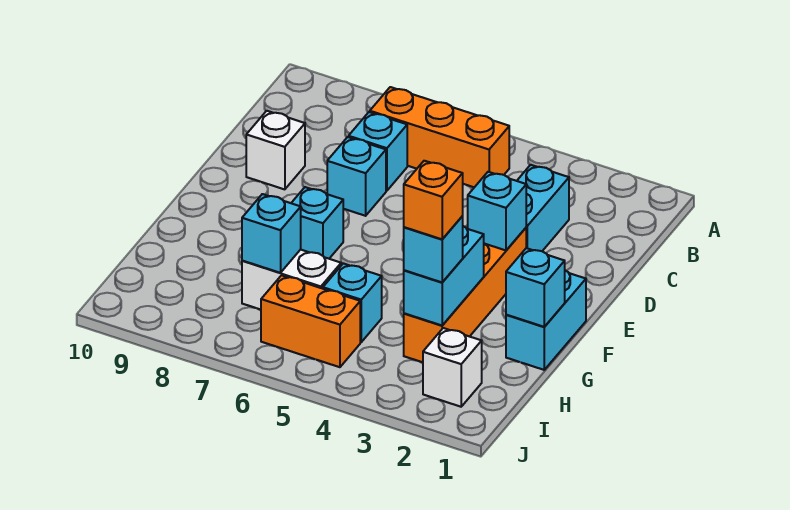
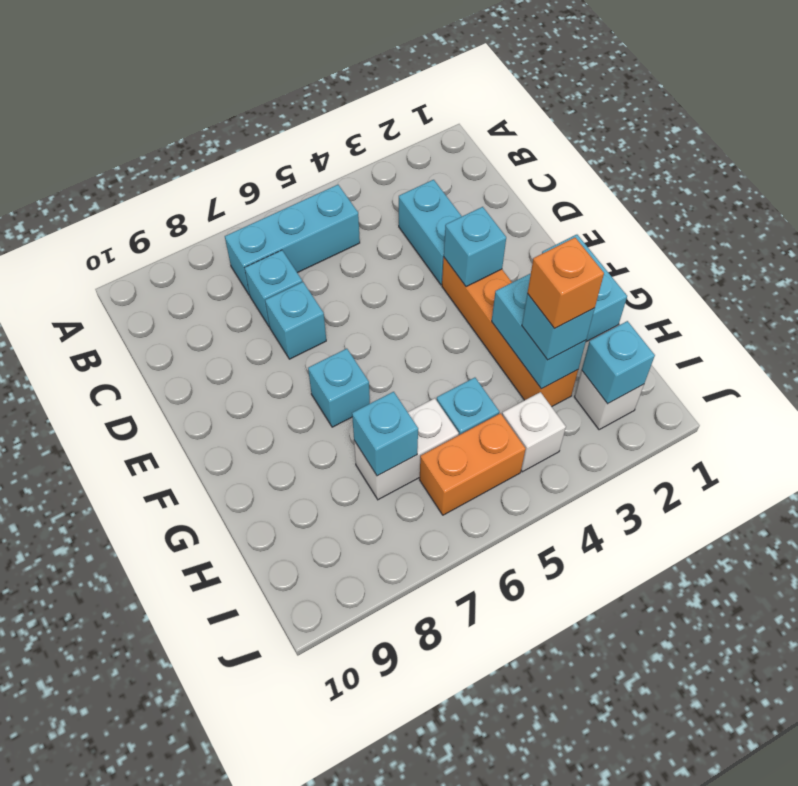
orange 1x3 brick [370,87,509,187] -> cyan 1x3 brick [225,185,360,295]
white 1x1 brick [246,111,305,189] -> white 1x1 brick moved to [502,392,566,472]
cyan 1x1 brick [506,248,565,327] -> cyan 1x1 brick moved to [582,321,655,404]

